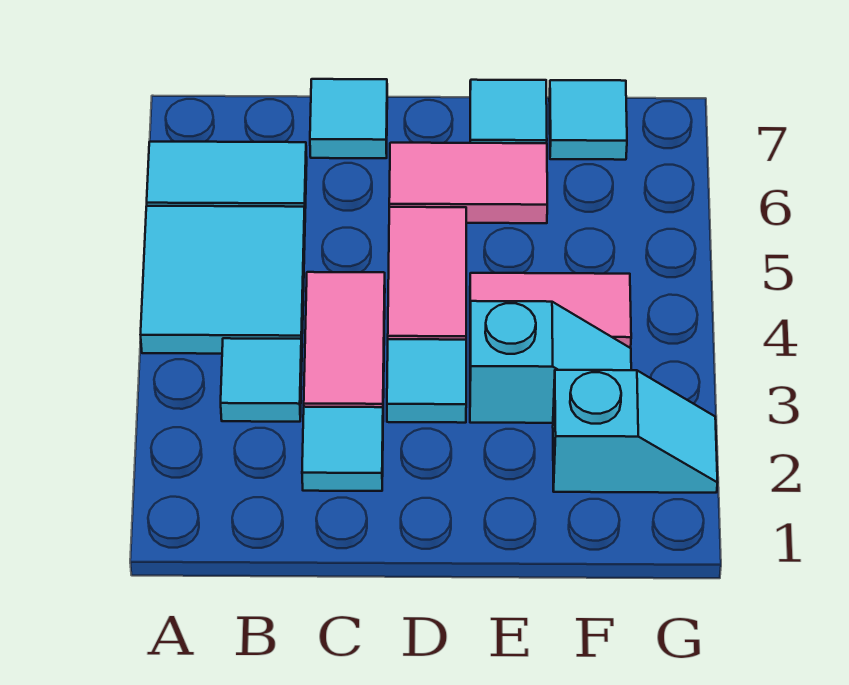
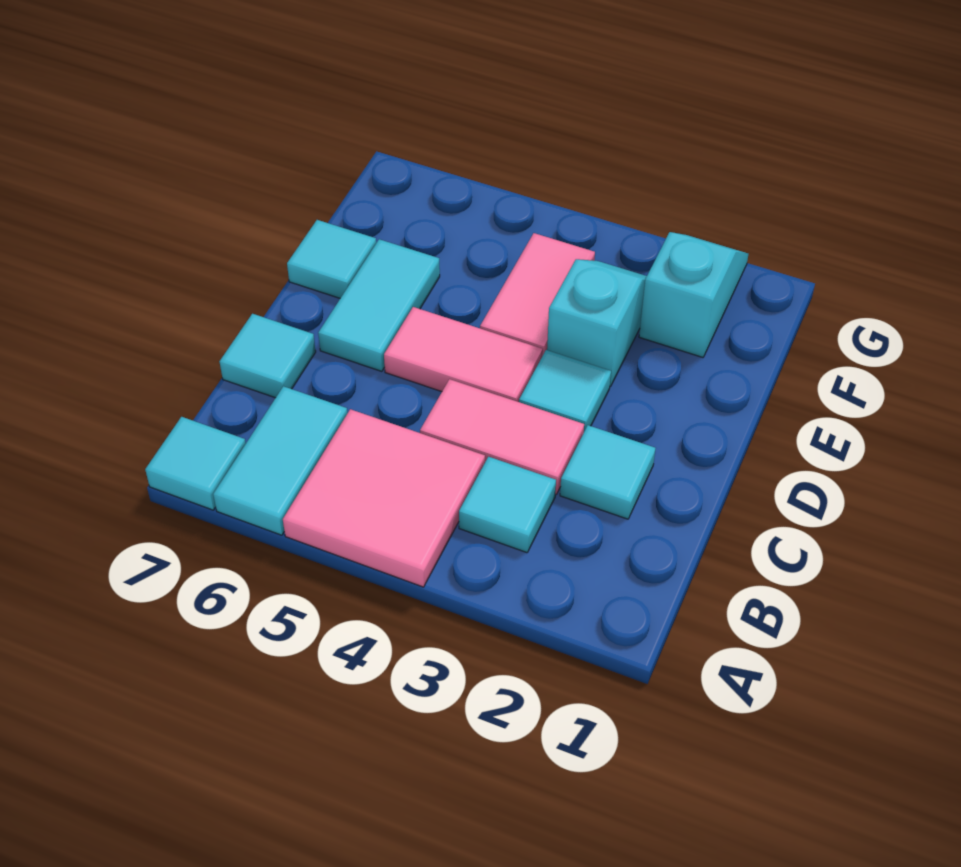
cyan 2x2 tile [140,206,305,354] -> pink 2x2 tile [283,409,485,587]
pink 1x2 tile [389,143,547,223] -> cyan 1x2 tile [318,239,440,371]
cyan 1x1 tile [549,80,627,160] -> cyan 1x1 tile moved to [145,417,246,510]

